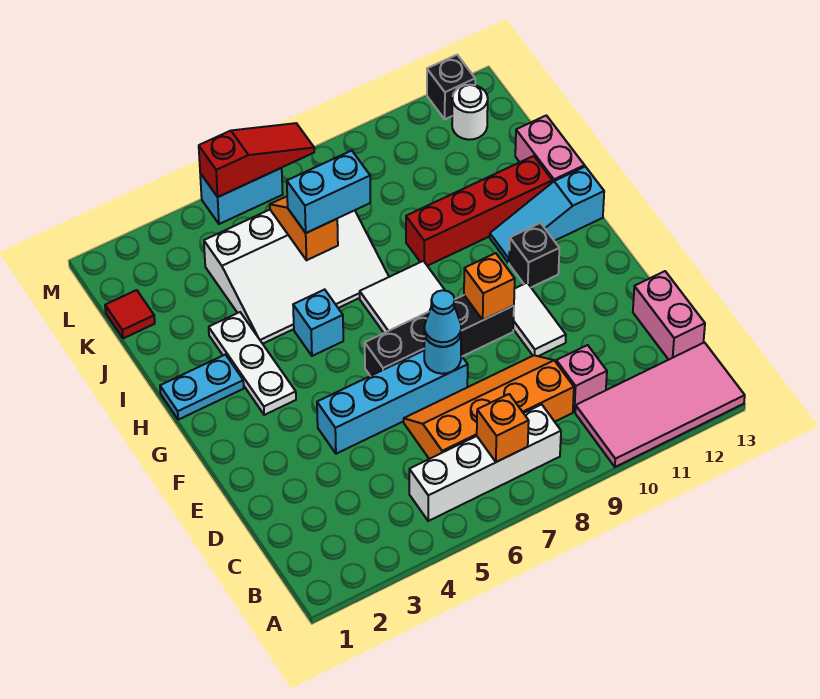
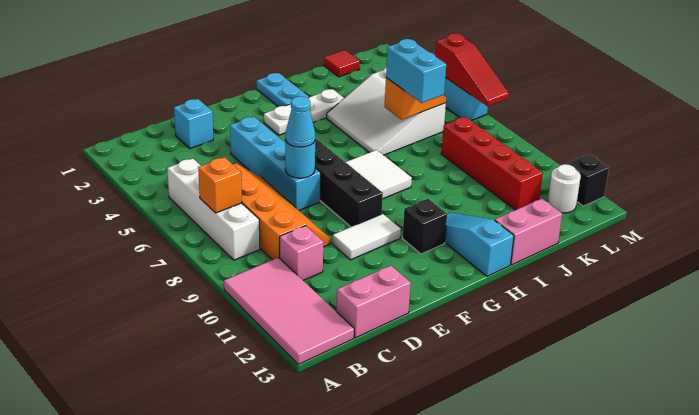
orange 1x1 brick [464,253,515,320] -> none
cyan 1x1 brick [293,289,343,356] -> cyan 1x1 brick moved to [174,99,213,149]
white 3x4 slope [204,210,389,344] -> white 3x3 slope [327,68,446,155]
red 1x4 brick [406,156,552,266] -> red 1x4 brick moved to [441,117,543,210]

